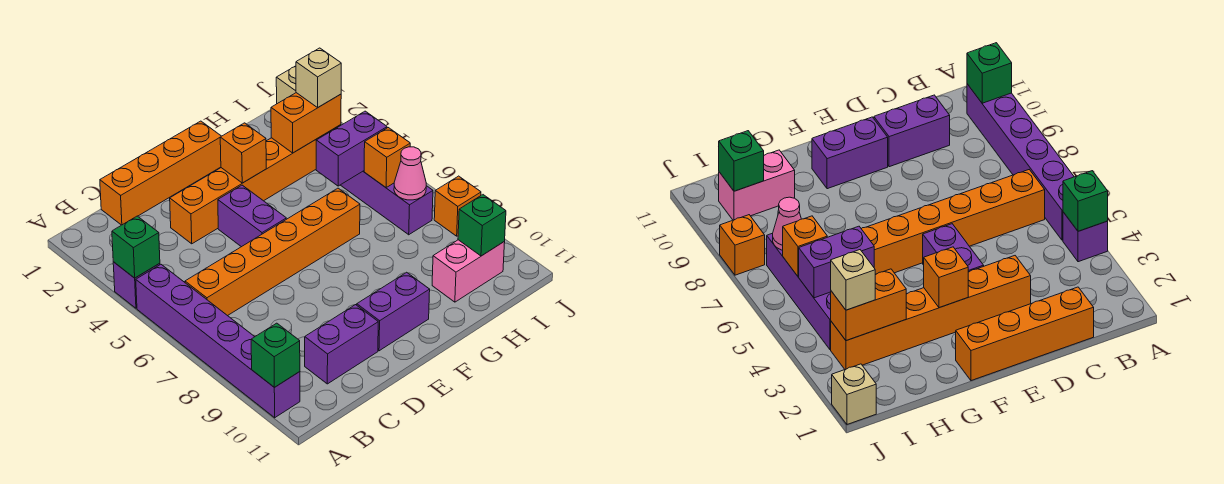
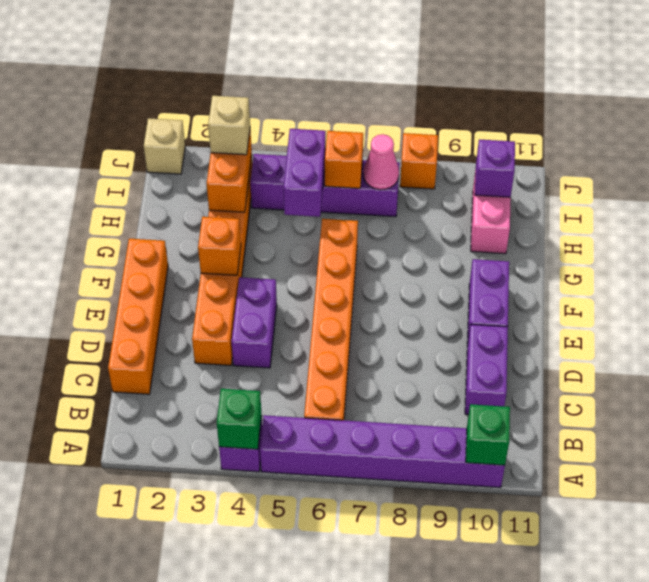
purple 1x2 brick [218,185,286,247] -> purple 1x2 brick turned to [232,277,277,368]
green 1x1 brick [458,195,506,256] -> purple 1x1 brick [475,139,515,197]

